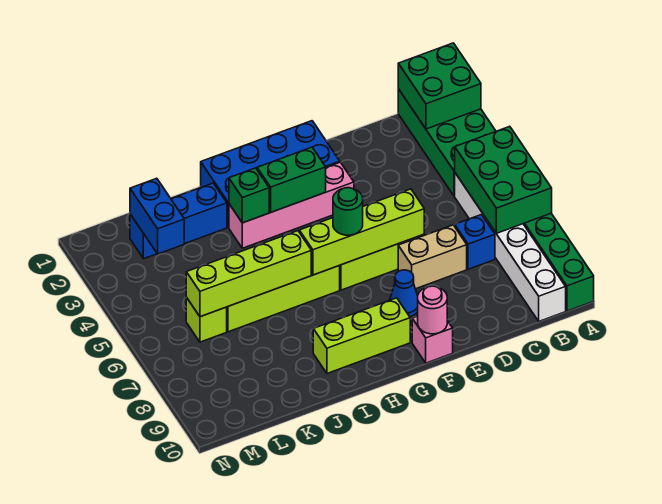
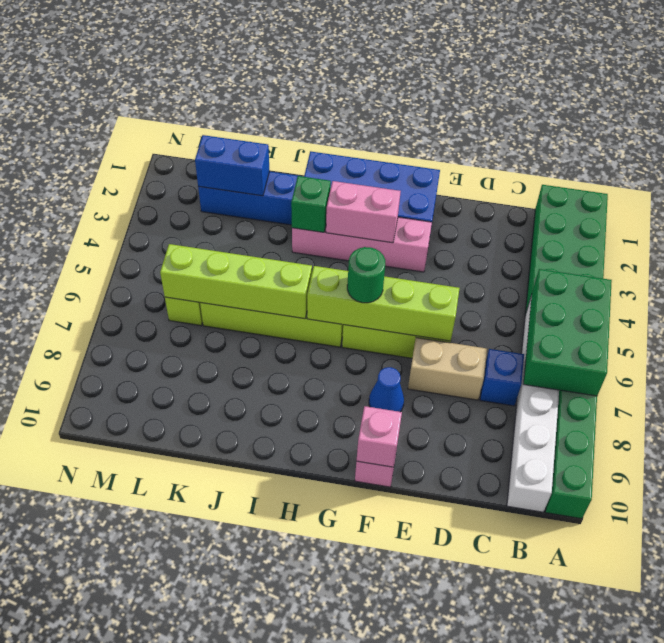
green 2x2 brick [398,43,481,129] -> none
pink 1x1 round brick [418,286,447,334] -> pink 1x1 brick [356,406,402,467]
green 1x2 brick [257,147,326,212] -> pink 1x2 brick [326,181,401,243]
lime 1x3 brick [313,298,410,373] -> none
blue 1x2 brick [130,178,184,254] -> blue 1x2 brick turned to [195,135,270,196]

